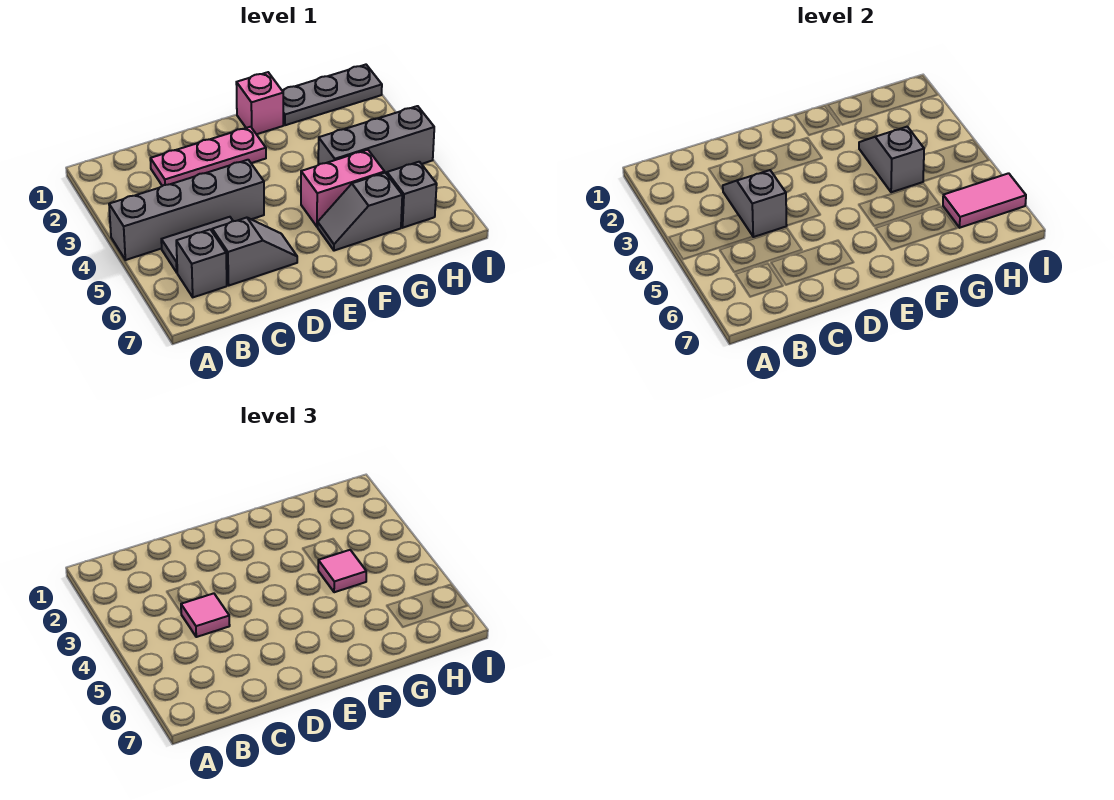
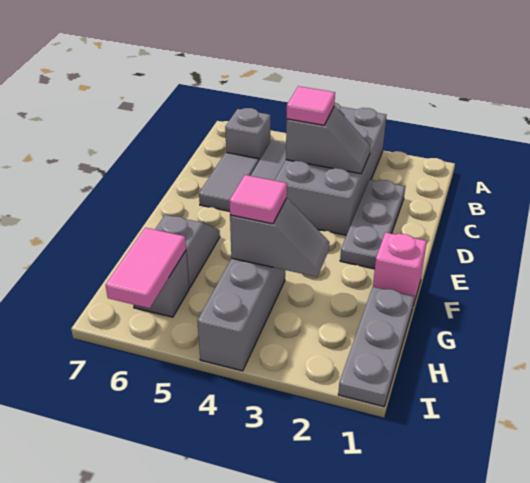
grey 1x4 brick [109,160,264,260] -> grey 2x4 brick [275,103,386,235]
pink 1x3 plate [150,127,266,186] -> grey 1x3 plate [340,180,405,269]
grey 1x2 slope [212,218,297,285] -> grey 1x2 tile [199,153,259,211]
pink 1x2 brick [301,150,385,227] -> none

